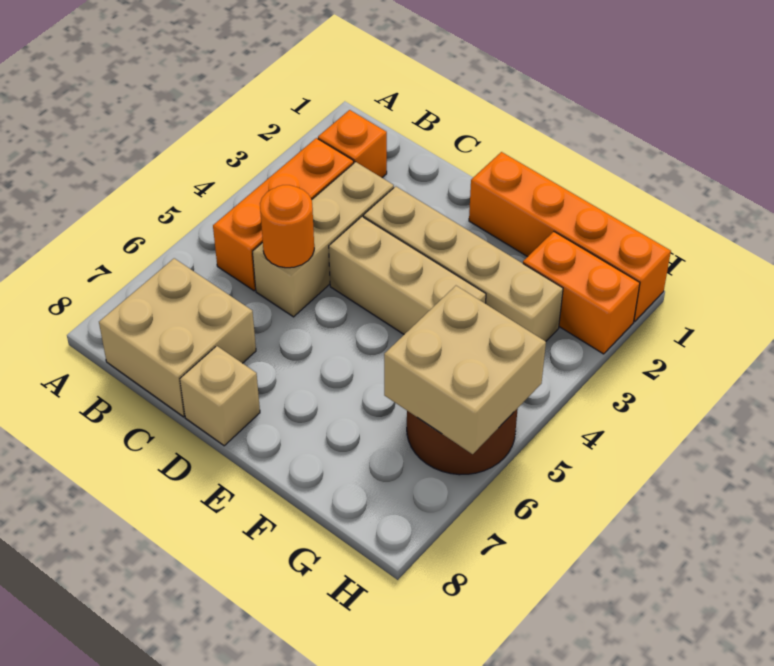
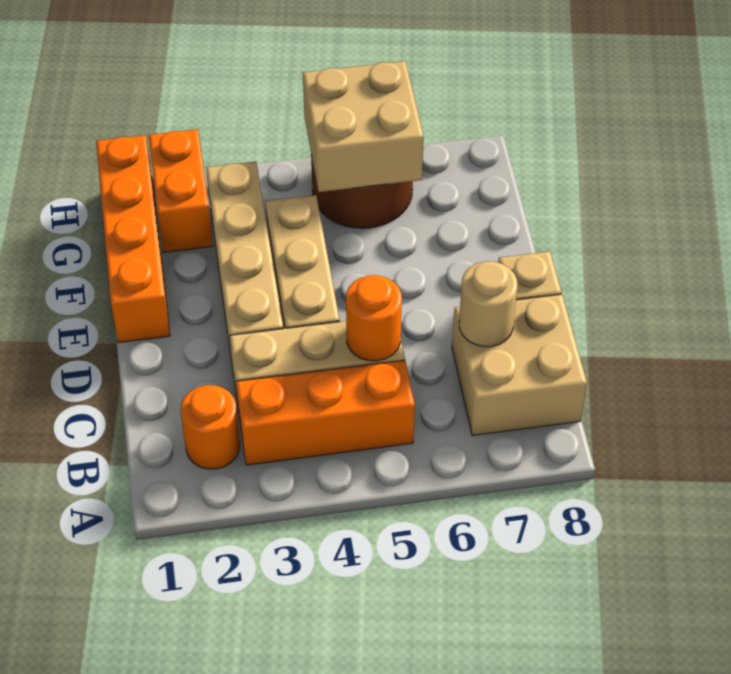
orange 1x1 brick [318,110,387,178] -> orange 1x1 round brick [180,385,240,469]
none -> tan 1x1 round brick [459,261,517,347]

